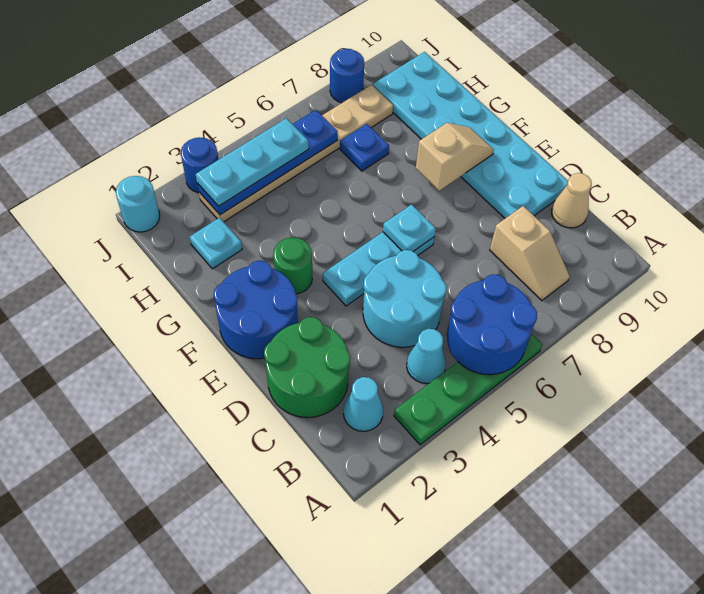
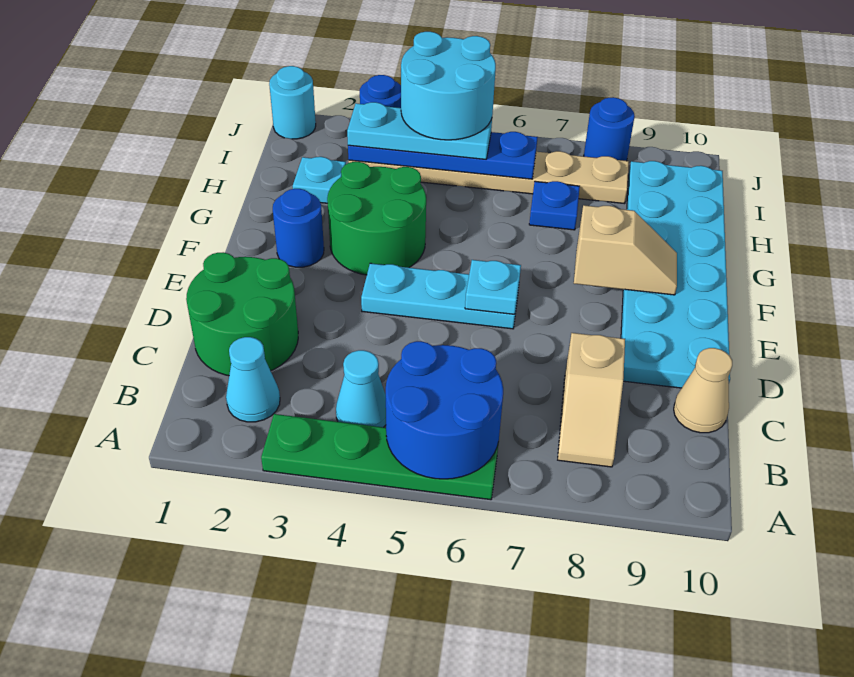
cyan 2x2 round brick [363,250,447,347] -> cyan 2x2 round brick moved to [401,32,496,140]
blue 2x2 round brick [214,261,298,359] -> blue 1x1 round brick [273,189,324,267]
green 1x1 round brick [273,237,312,294] -> green 2x2 round brick [327,162,426,275]

